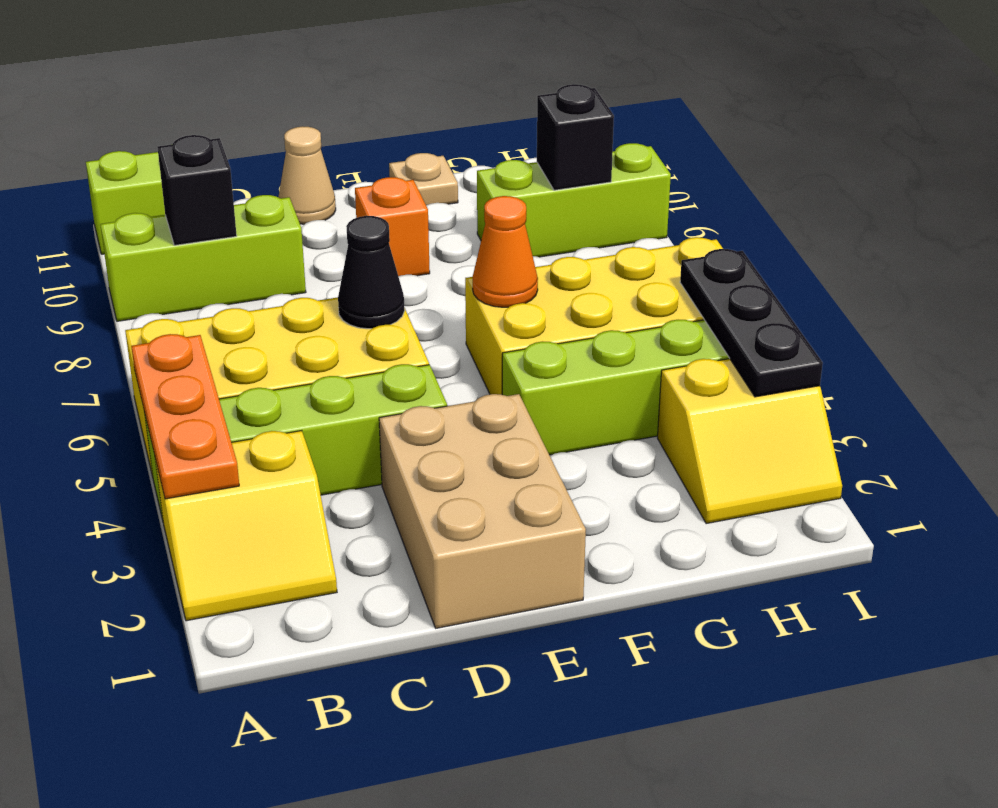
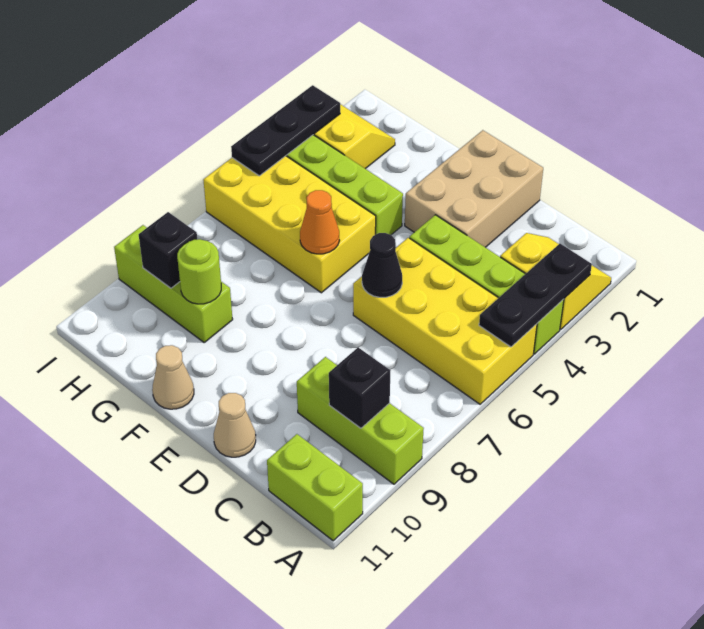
orange 1x3 plate [131,334,239,499] -> black 1x3 plate [479,244,592,347]
orange 1x1 brick [355,177,430,276] -> none
tan 1x1 plate [389,153,458,205] -> tan 1x1 cone [152,345,194,409]
none -> lime 1x1 round brick [177,239,221,304]

